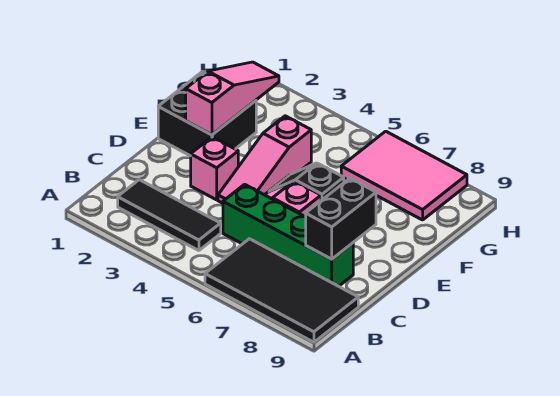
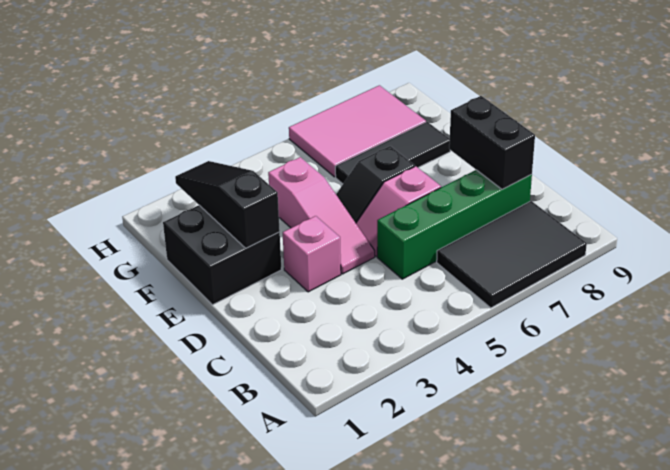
black 2x4 tile [205,239,358,342] -> black 2x3 tile [437,201,587,308]
black 1x3 tile [118,180,221,251] -> black 1x3 tile moved to [335,122,450,184]
pink 1x3 slope [186,62,279,135] -> black 1x3 slope [175,161,280,248]

